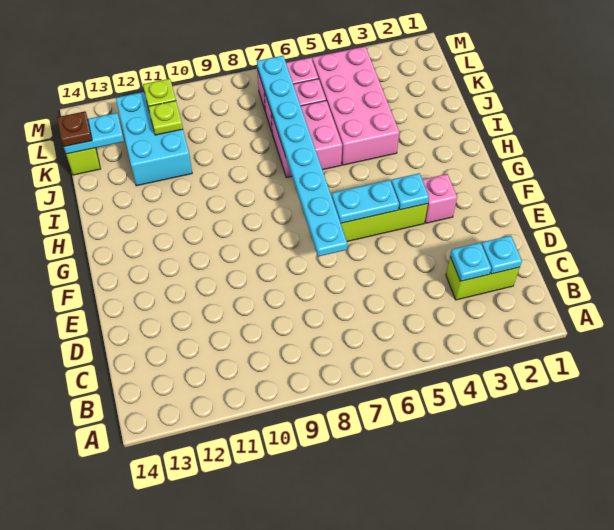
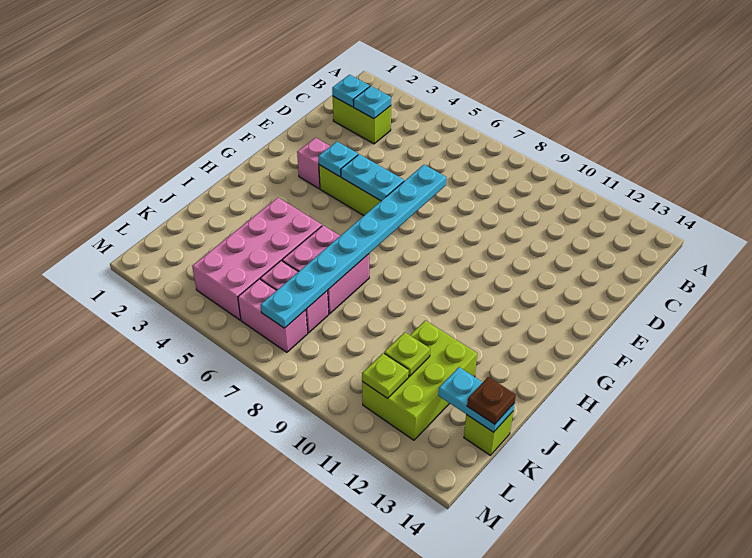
cyan 2x3 brick [116,92,192,186] -> lime 2x3 brick [362,320,477,440]

